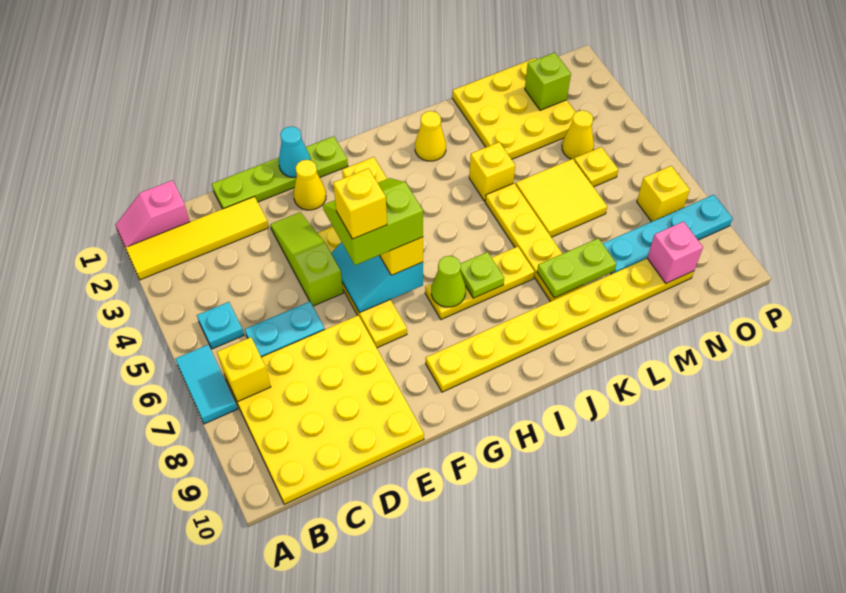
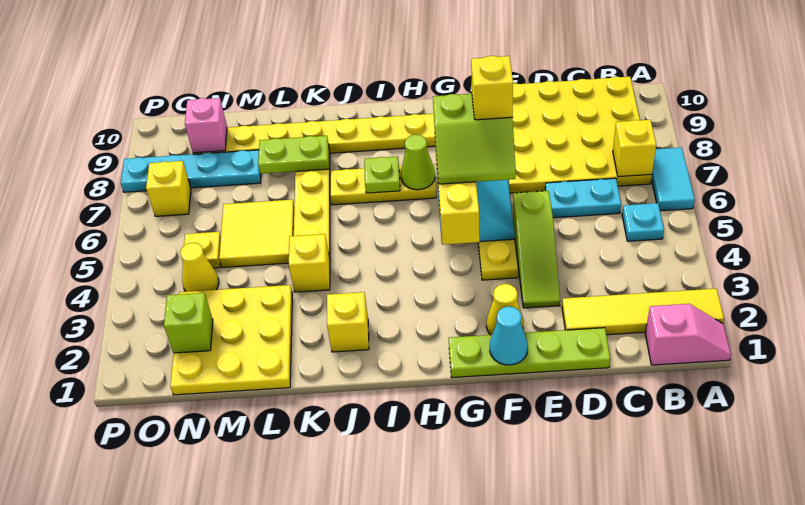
yellow 1x1 cone [415,111,446,161] -> yellow 1x1 brick [327,292,369,352]

